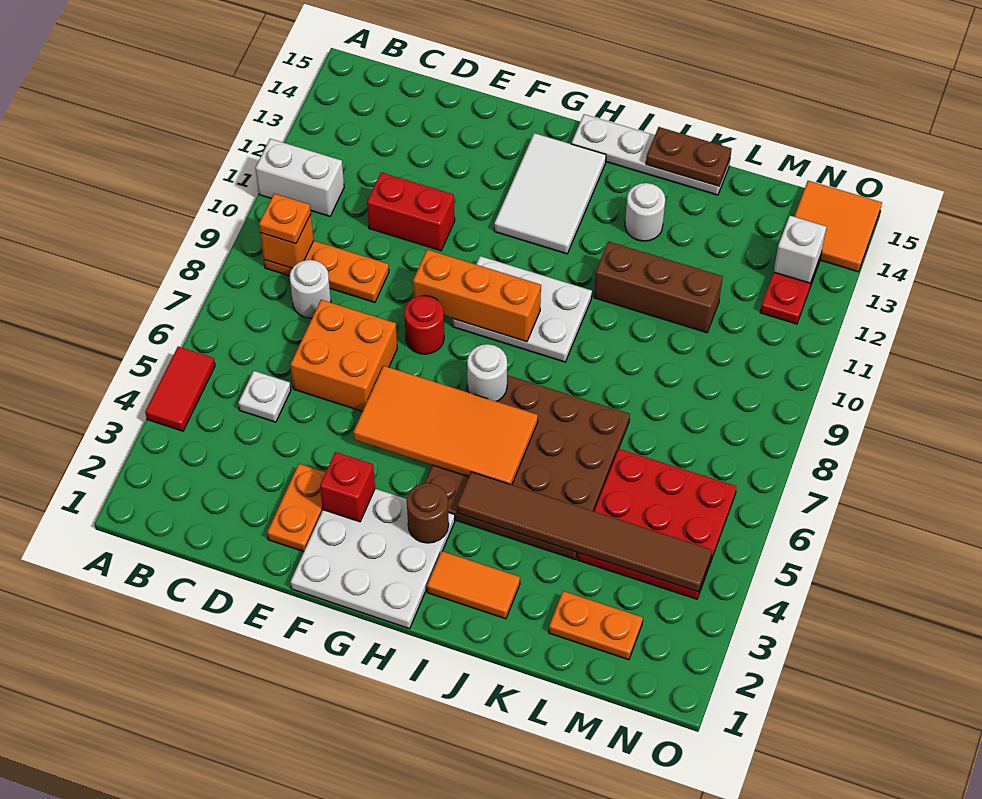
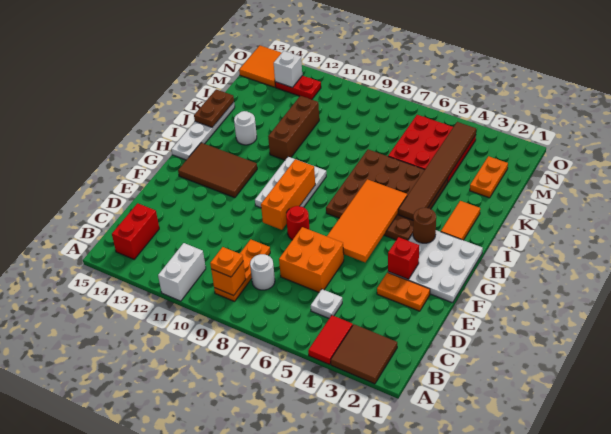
none -> brown 2x2 tile [331,324,397,384]
red 1x2 tile [145,347,215,431] -> red 1x2 tile turned to [308,315,353,365]
red 1x2 brick [367,172,455,251] -> red 1x2 brick moved to [112,203,159,259]
white 2x3 tile [494,133,606,254] -> brown 2x3 tile [178,143,257,198]
white 1x1 round brick [467,344,507,401] -> none

